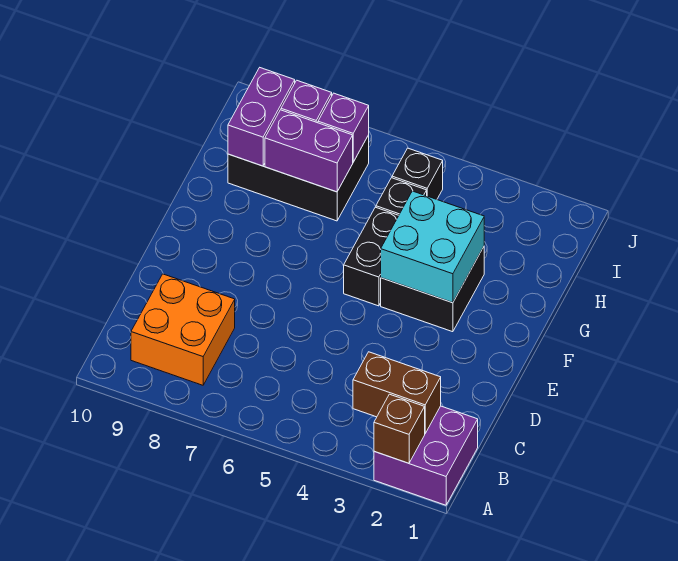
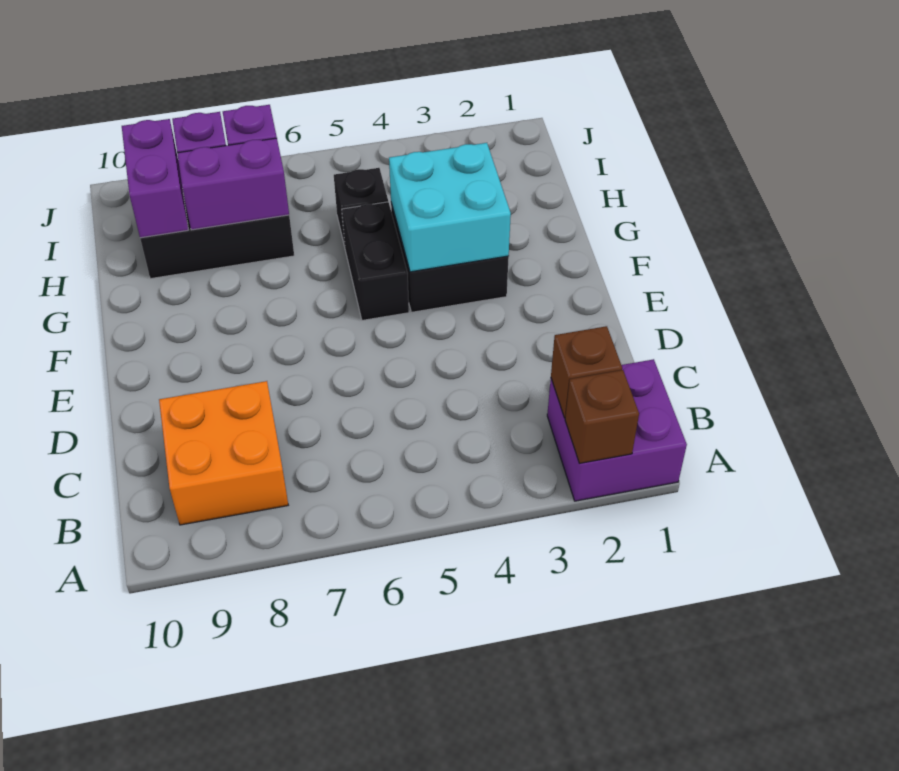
brown 1x2 brick [353,352,441,433] -> brown 1x1 brick [551,326,622,418]
black 1x1 brick [392,148,443,199] -> none

